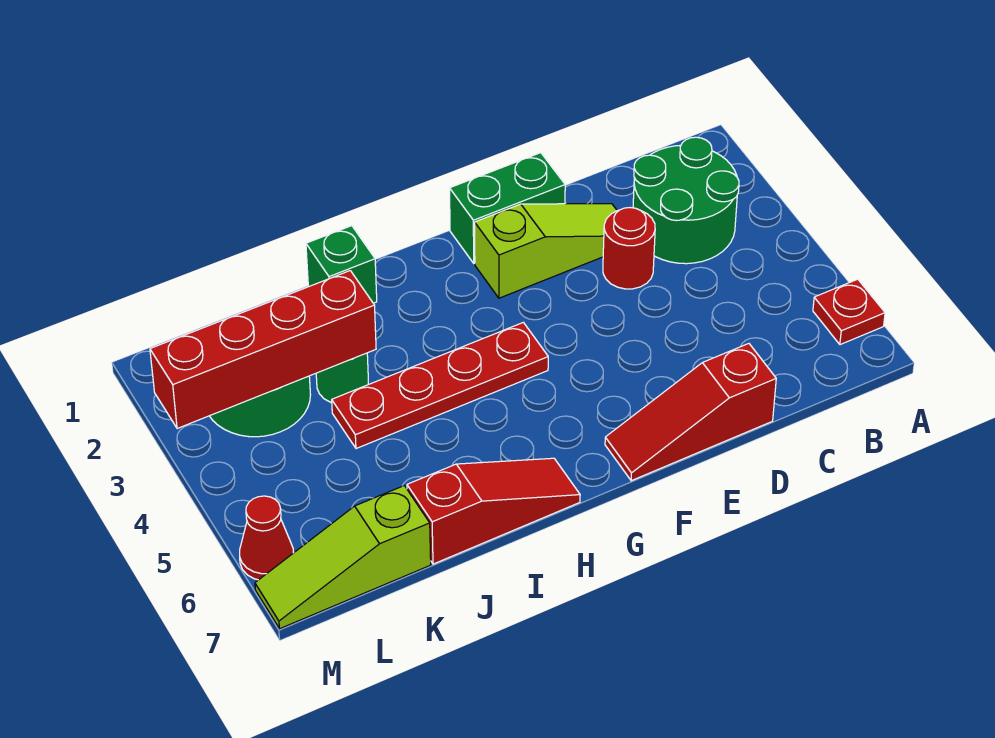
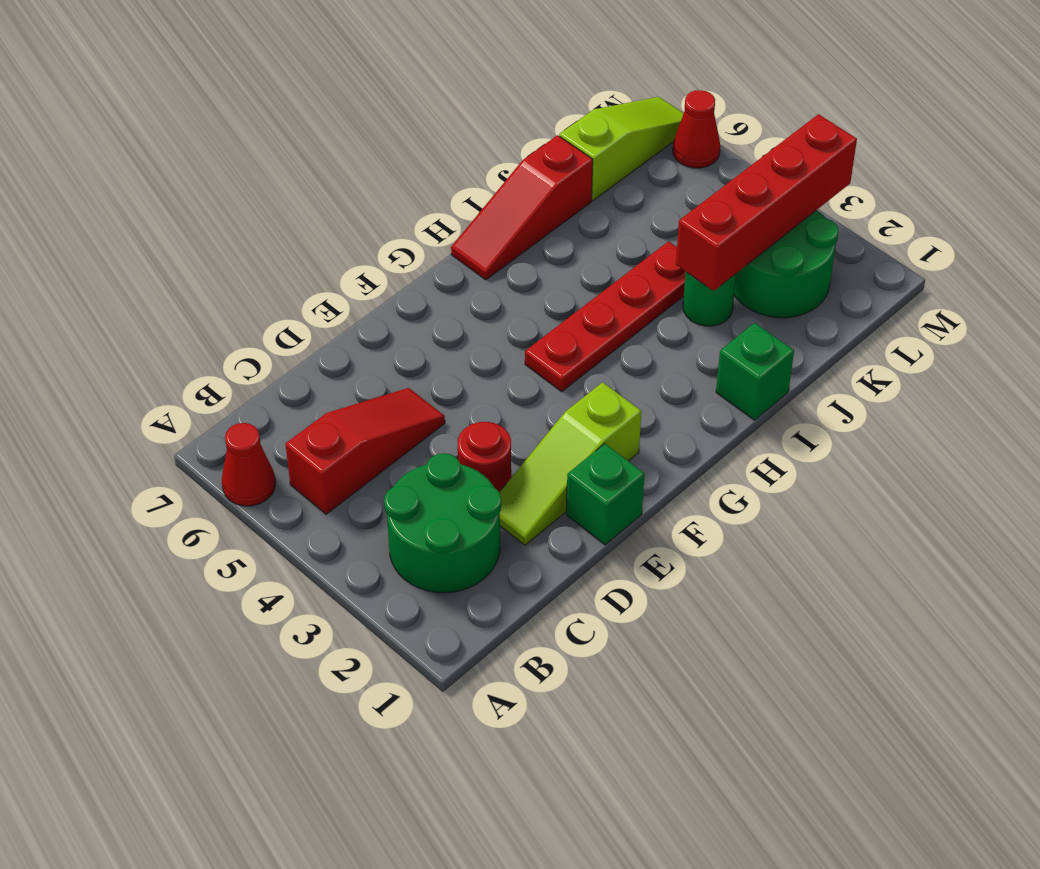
red 1x1 plate [813,279,885,345] -> red 1x1 cone [222,423,276,506]
red 1x3 slope [605,344,776,481] -> red 1x3 slope moved to [285,388,445,514]
green 1x2 brick [450,153,565,263] -> green 1x1 brick [566,444,644,545]

